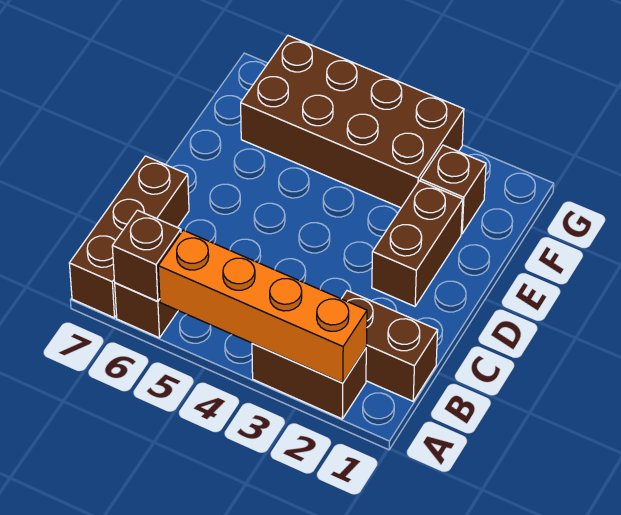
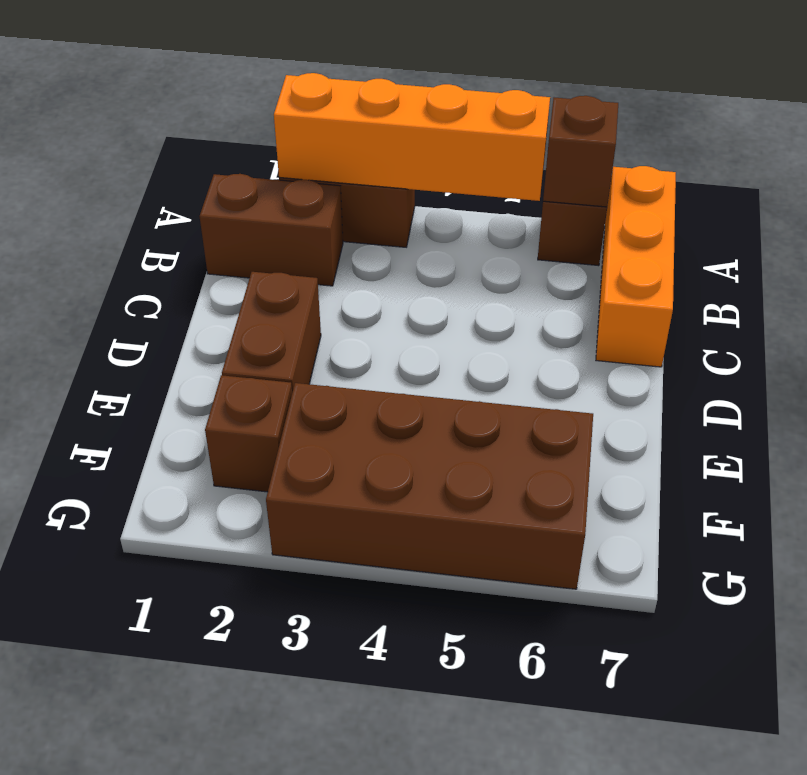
brown 1x3 brick [69,156,189,318] -> orange 1x3 brick [596,166,676,367]

